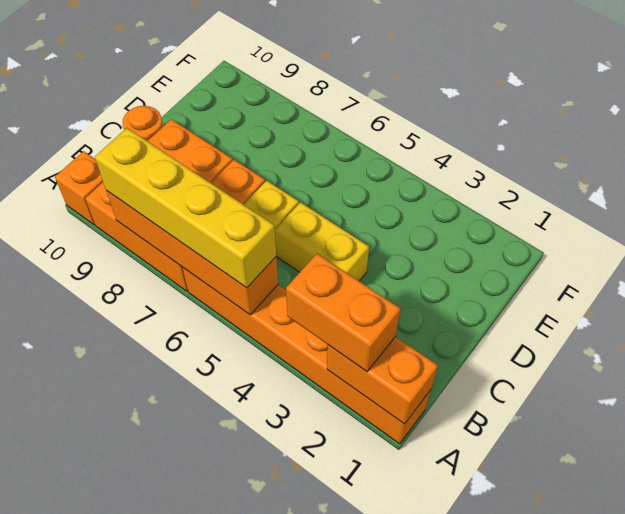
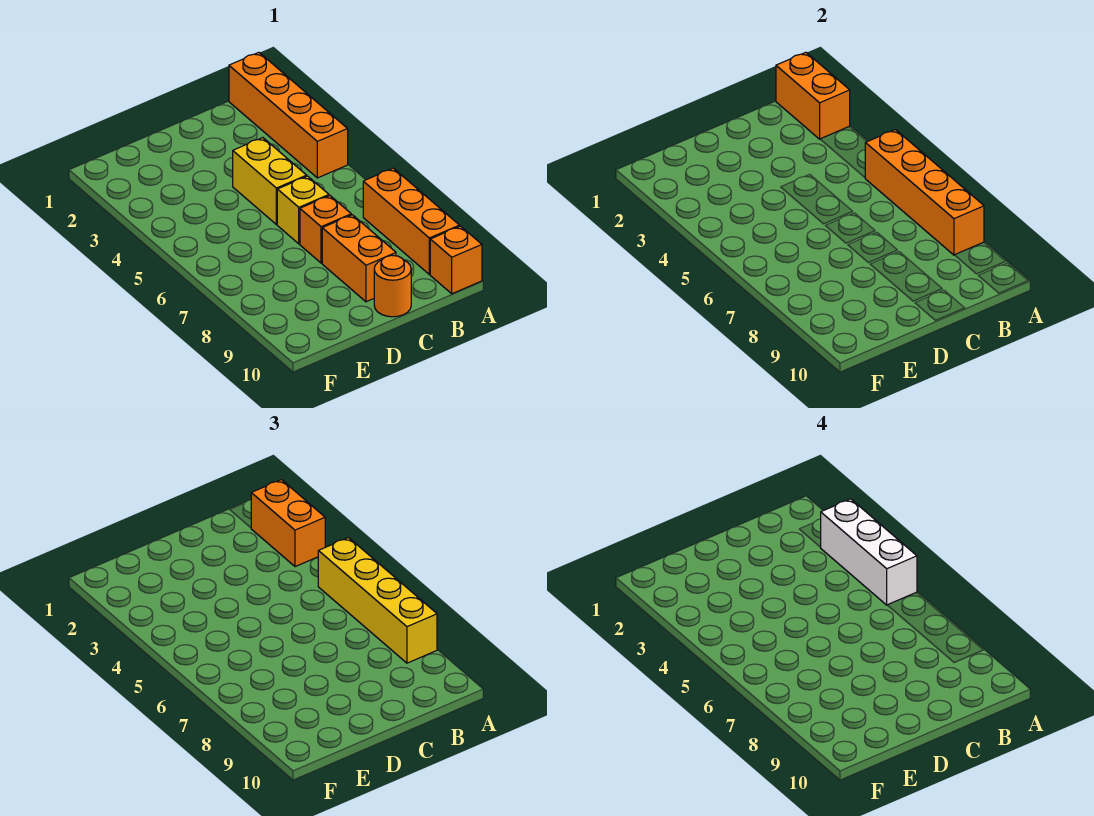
orange 1x6 brick [182,267,431,444] -> orange 1x4 brick [229,52,348,178]
none -> white 1x3 brick [820,499,917,605]

